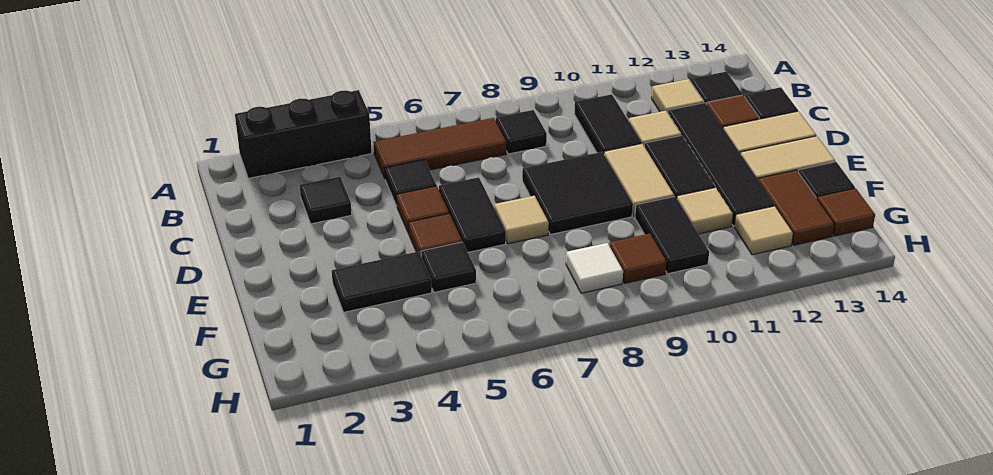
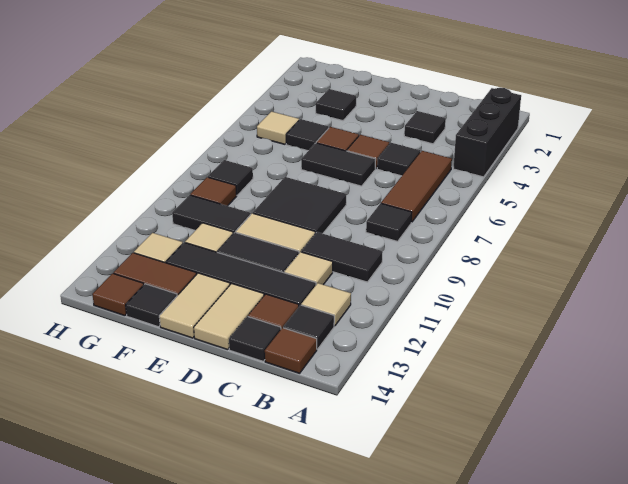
none -> brown 1x1 tile [265,328,317,373]
tan 1x1 tile [494,196,549,244] -> tan 1x1 tile moved to [257,112,299,144]
black 1x2 tile [332,251,432,312] -> black 1x1 tile [316,89,356,121]
white 1x1 tile [566,243,623,293] -> black 1x1 tile [208,160,253,195]

